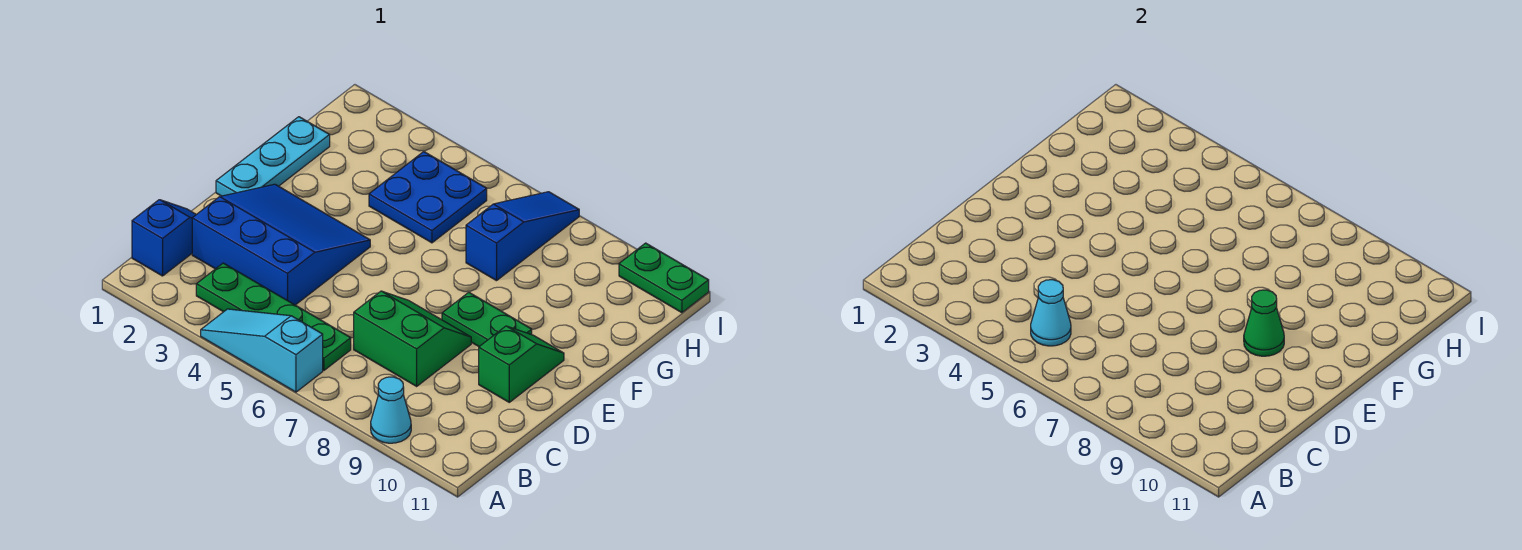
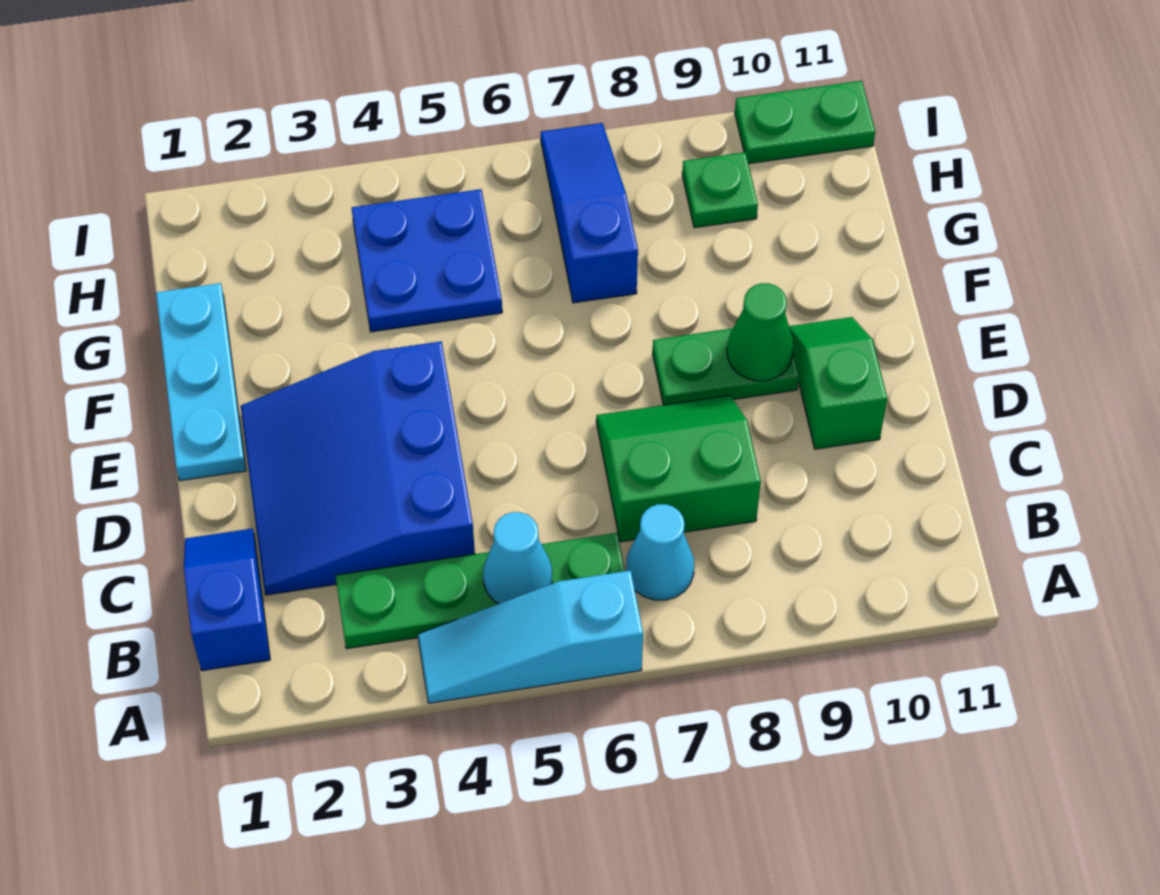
cyan 1x1 cone [371,377,411,443] -> cyan 1x1 cone moved to [626,504,694,600]
blue 3x3 slope [192,184,370,305] -> blue 3x3 slope turned to [241,341,475,595]
none -> green 1x1 plate [682,152,758,228]

